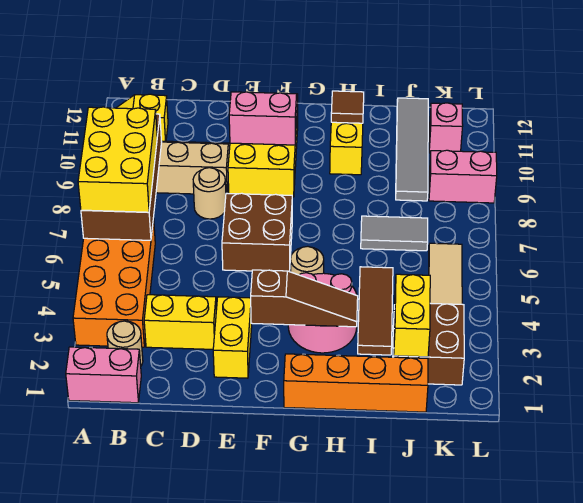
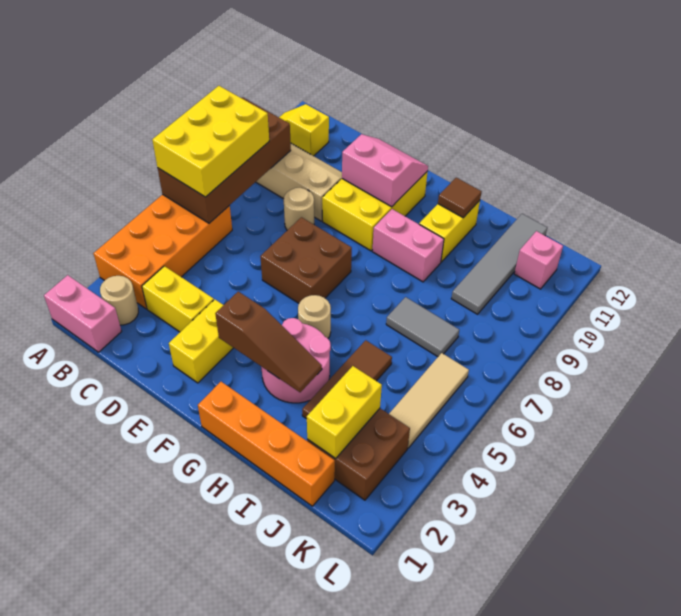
pink 1x2 brick [429,150,497,203] -> pink 1x2 brick moved to [372,209,444,282]

